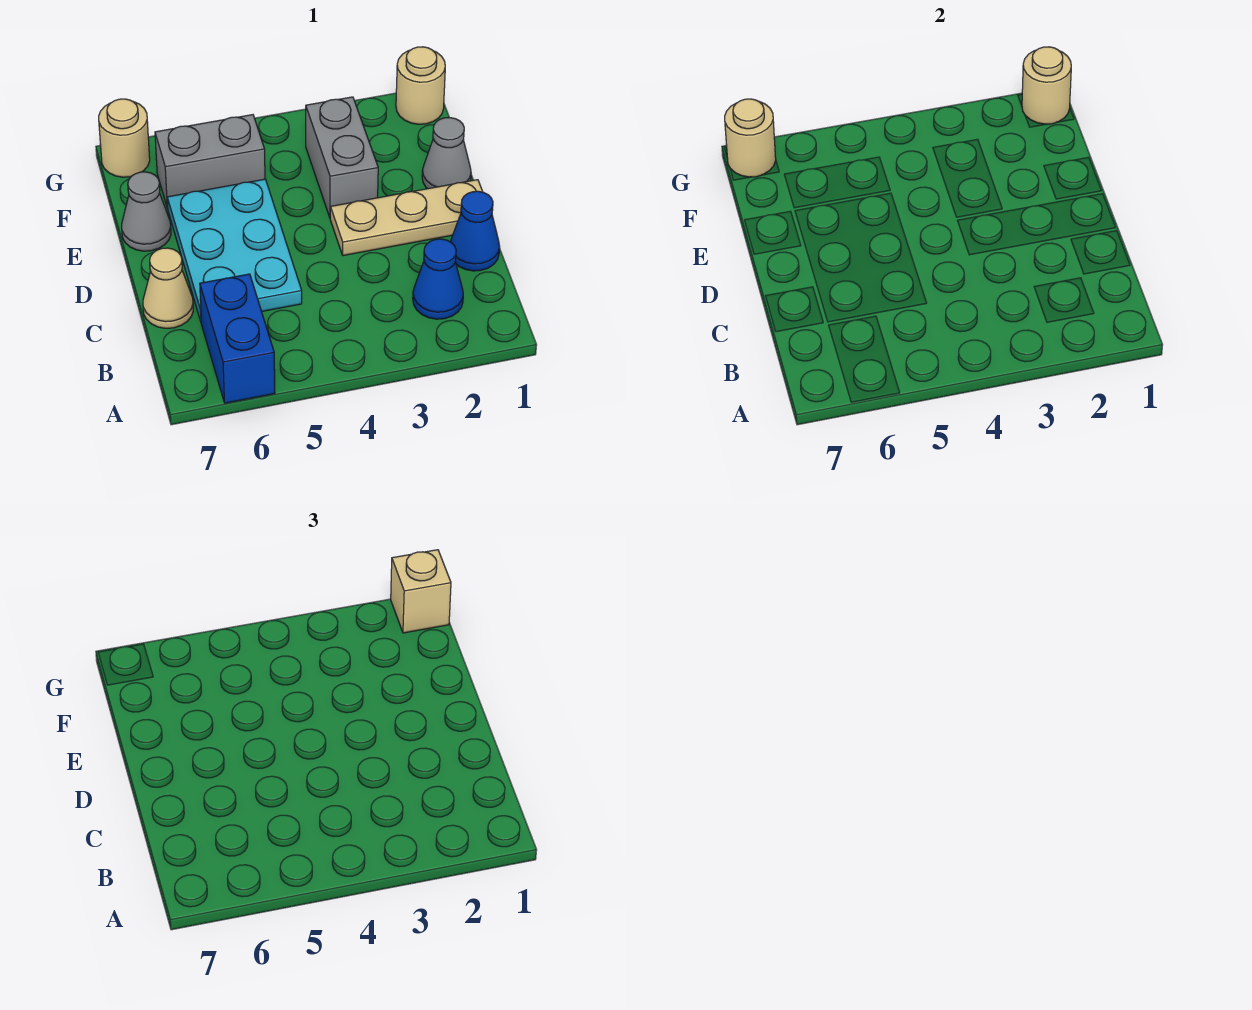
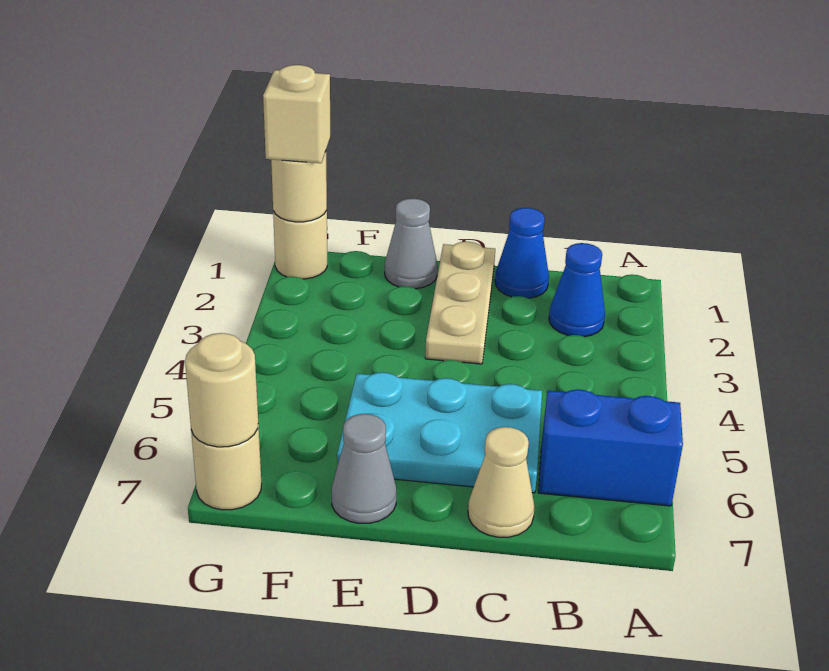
grey 1x2 brick [306,97,378,217] -> none
grey 1x2 brick [155,115,265,208] -> none

